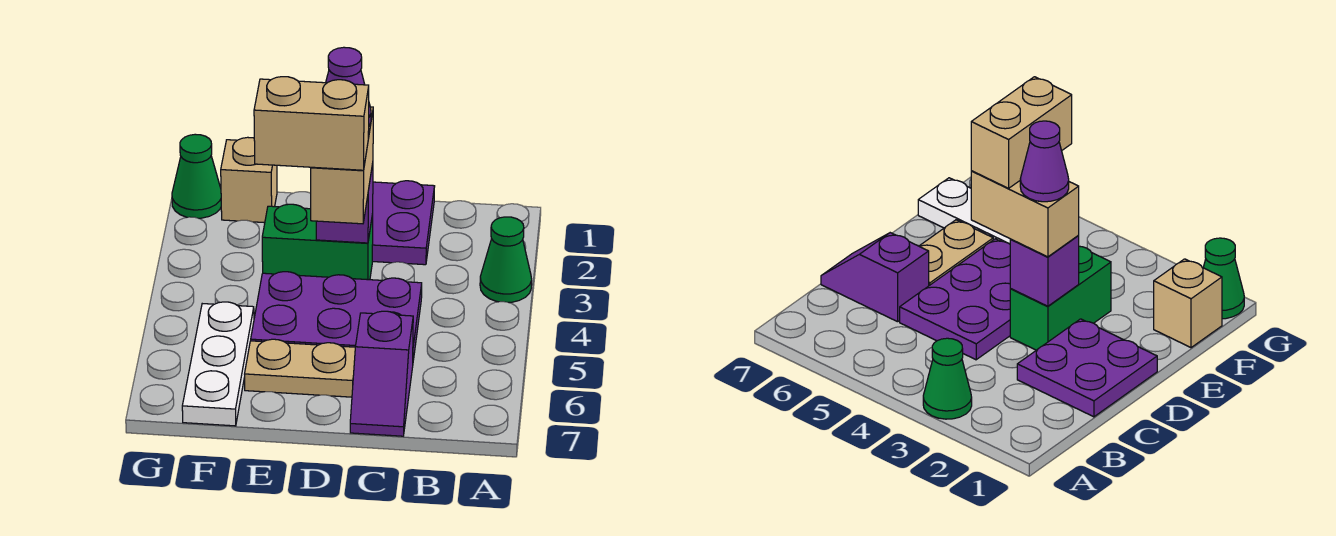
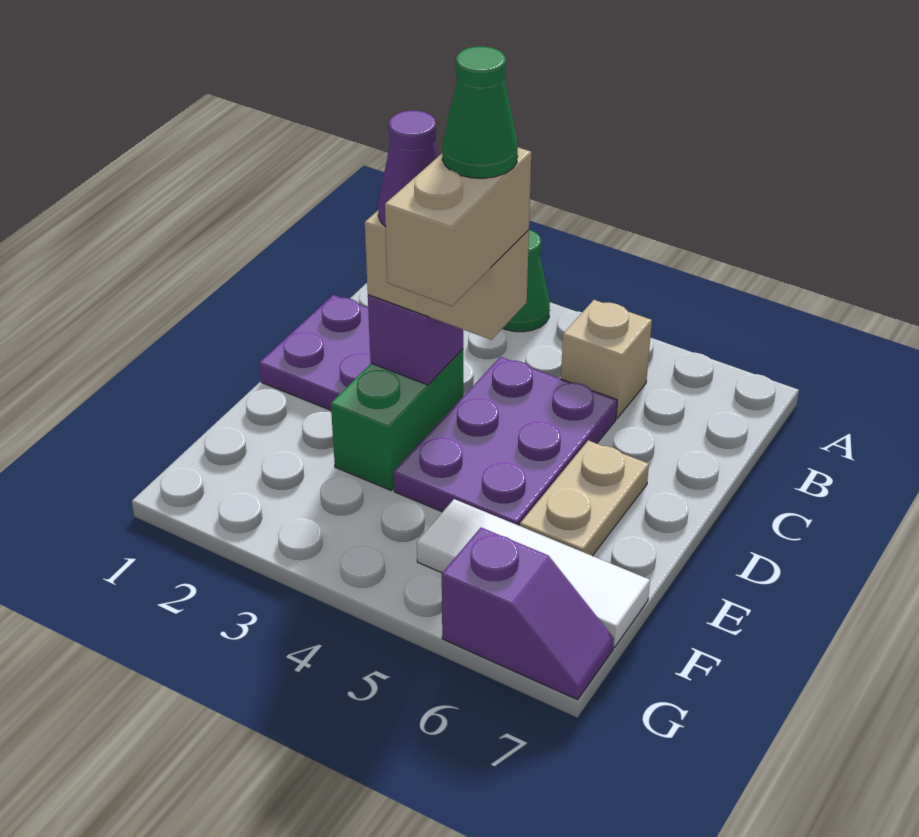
purple 1x2 slope [350,311,413,436] -> purple 1x2 slope moved to [442,528,614,700]
tan 1x1 brick [221,137,277,223] -> tan 1x1 brick moved to [561,300,652,418]
white 1x3 plate [182,302,254,426] -> white 1x3 tile [417,499,650,647]
green 1x1 cone [172,134,221,218] -> green 1x1 cone moved to [442,47,518,178]

